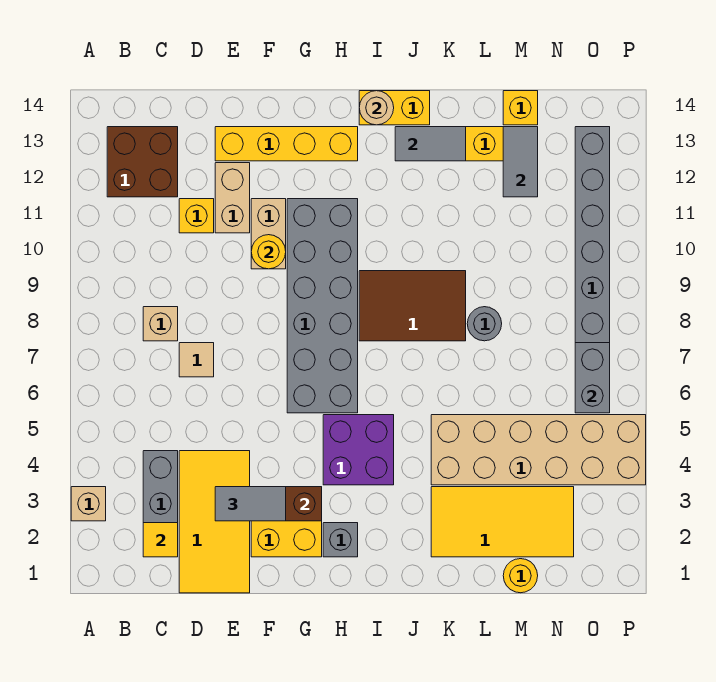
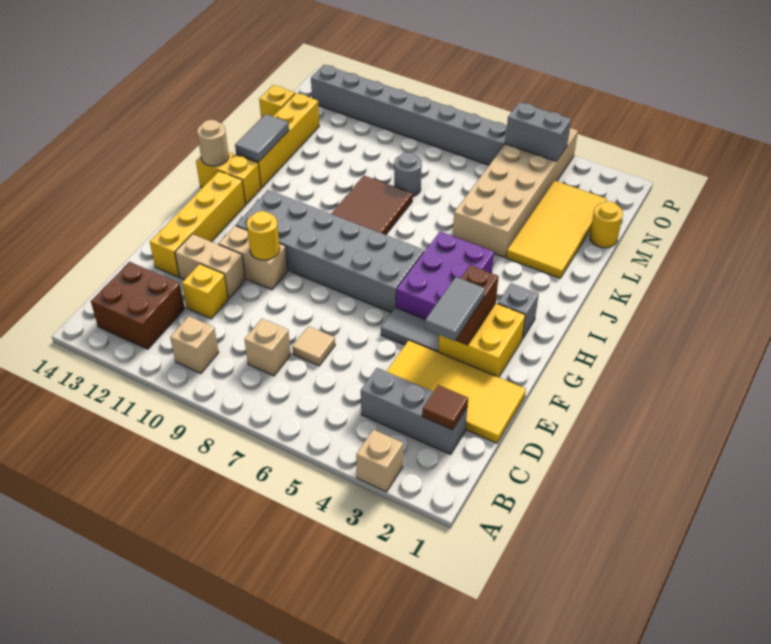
none -> tan 1x1 brick [170,316,219,373]
yellow 1x1 tile [143,523,178,557] -> brown 1x1 tile [422,385,468,430]
purple 2x2 brick [323,415,394,485] -> purple 2x3 brick [396,232,494,319]
yellow 1x2 brick [359,91,430,125] -> yellow 1x2 brick turned to [196,152,261,205]
grey 1x2 tile [503,127,538,197] -> grey 1x2 tile moved to [381,308,439,352]
grey 1x2 brick [575,343,610,413] -> grey 1x2 brick moved to [505,102,571,161]

